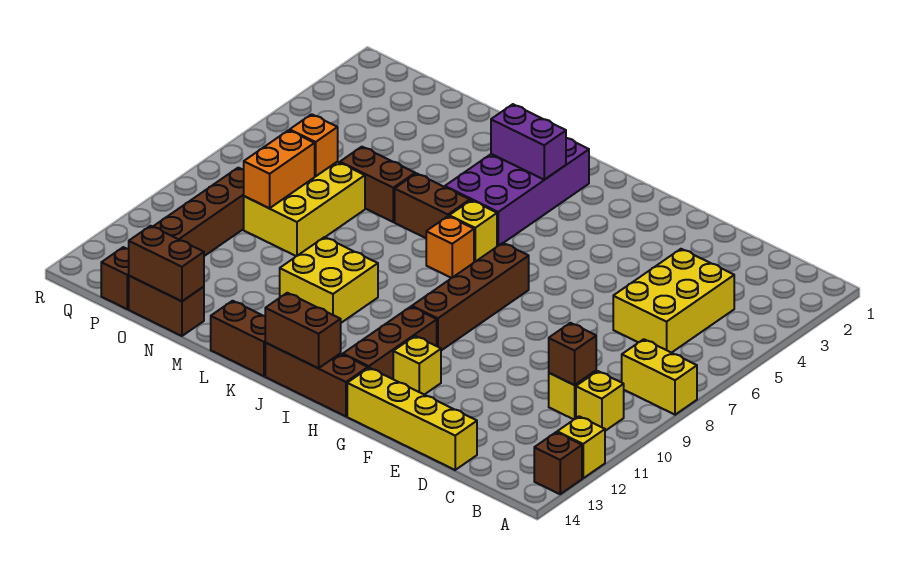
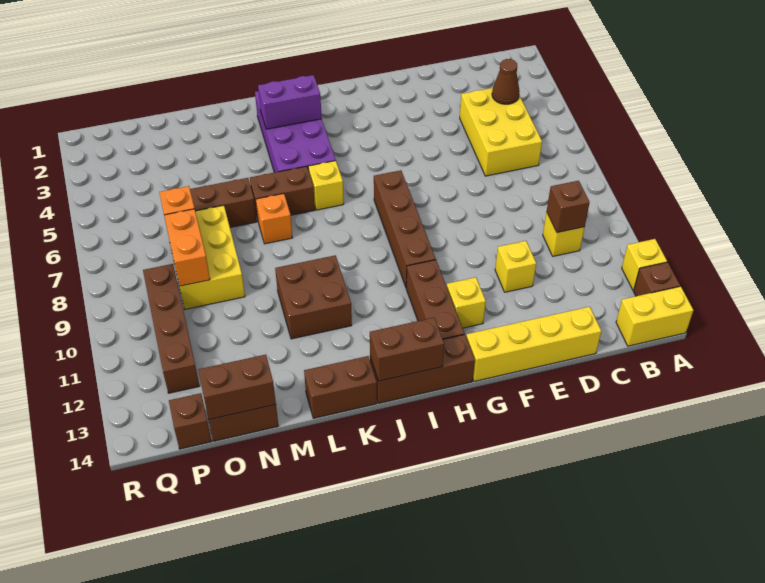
yellow 1x2 brick [622,339,697,415] -> yellow 1x2 brick moved to [616,286,693,346]
yellow 1x1 brick [576,371,624,431] -> yellow 1x1 brick moved to [495,241,536,292]
none -> brown 1x1 cone [492,59,520,104]
orange 1x1 brick [426,216,474,278] -> orange 1x1 brick moved to [256,194,292,244]
yellow 2x2 brick [280,237,378,323] -> brown 2x2 brick [275,255,352,339]

